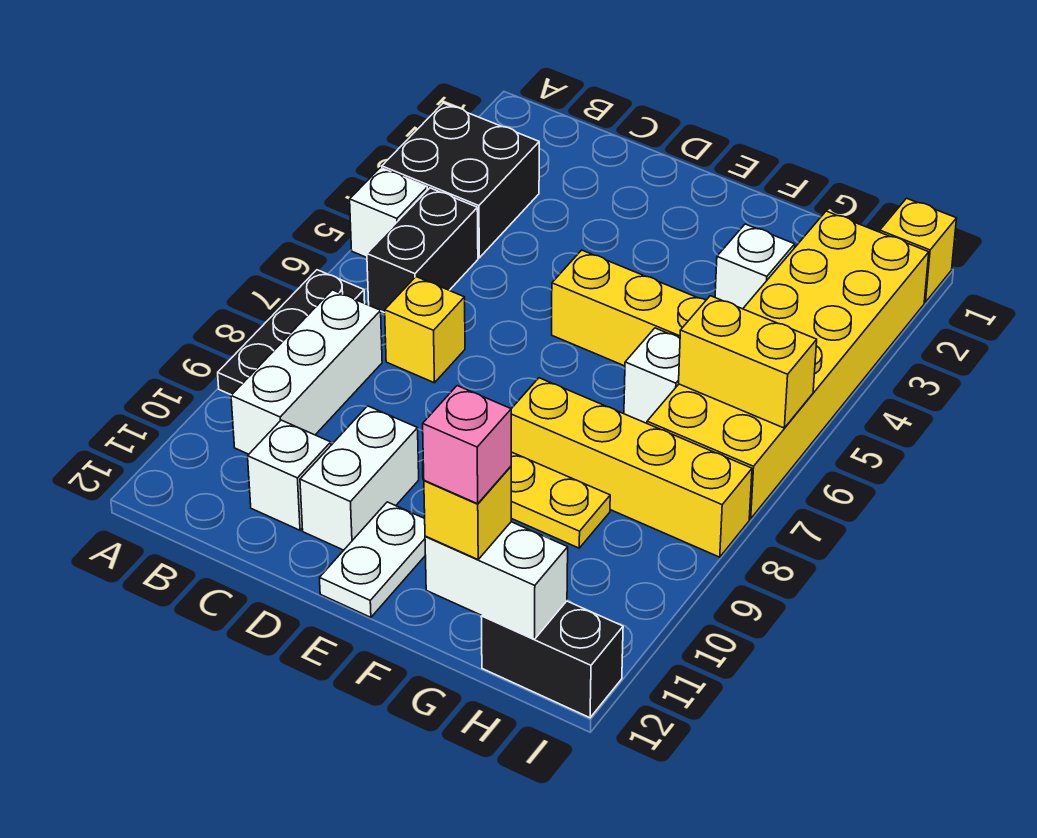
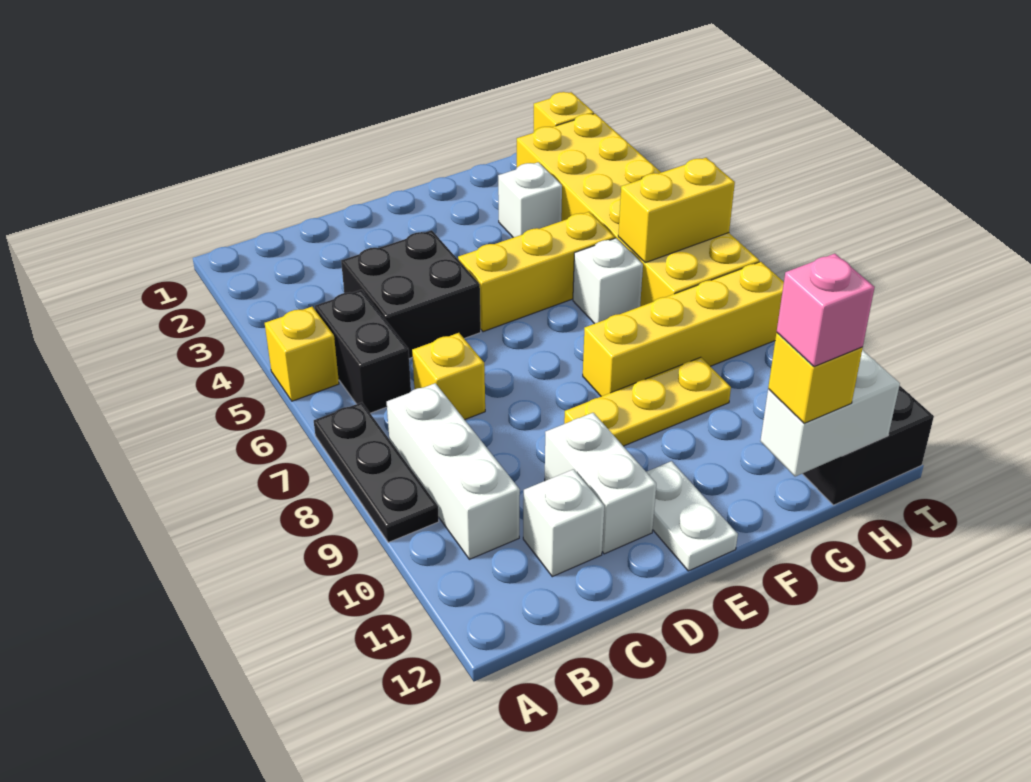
black 2x2 brick [382,103,539,258] -> black 2x2 brick moved to [341,230,481,359]
white 1x1 brick [350,168,427,258] -> yellow 1x1 brick [265,307,339,401]

